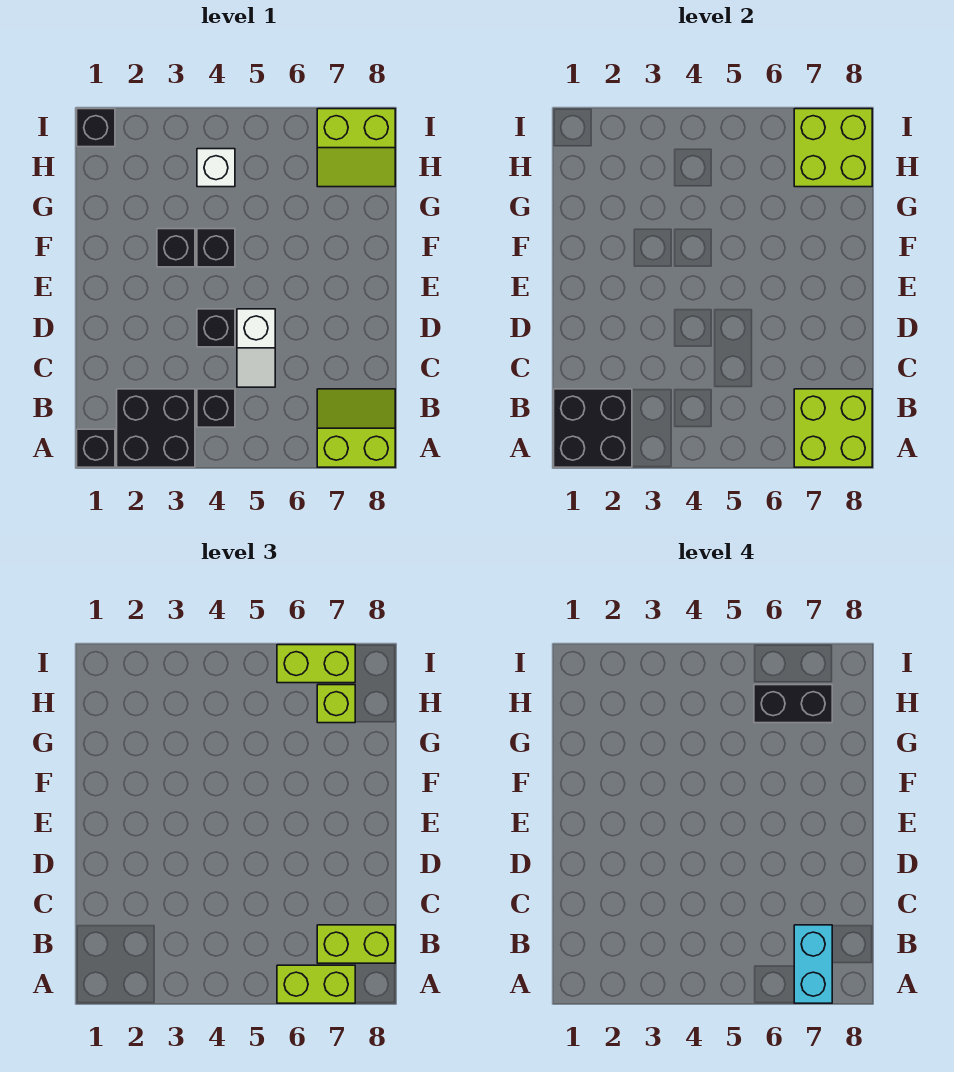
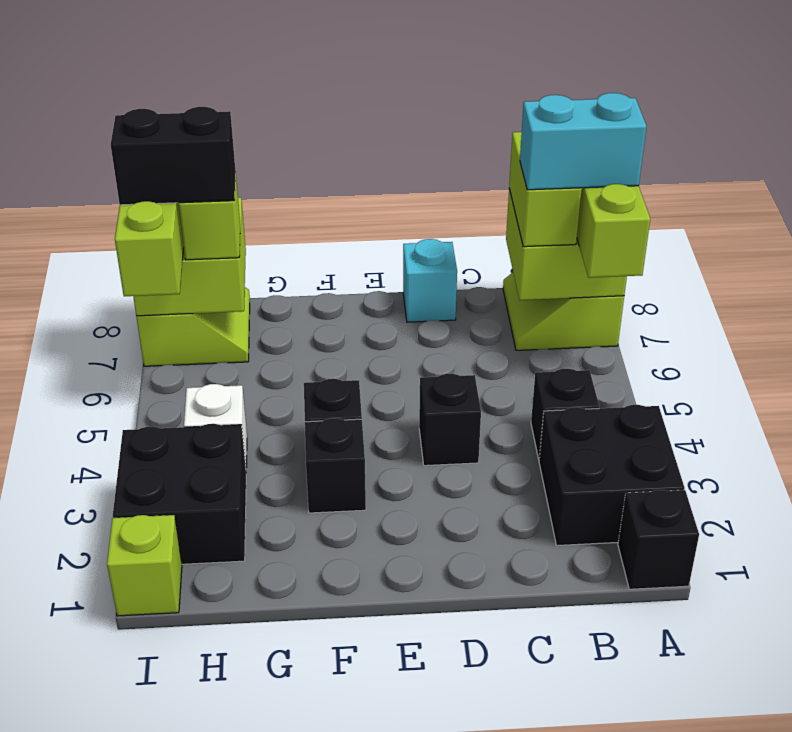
black 2x2 brick [554,389,632,467] -> black 2x2 brick moved to [113,424,246,564]
white 1x2 slope [237,309,275,387] -> none
none -> cyan 1x1 brick [403,239,457,322]
black 1x2 brick [754,685,832,723] -> black 1x2 brick turned to [111,107,236,205]
black 1x1 brick [77,109,115,147] -> lime 1x1 brick [107,515,182,616]

